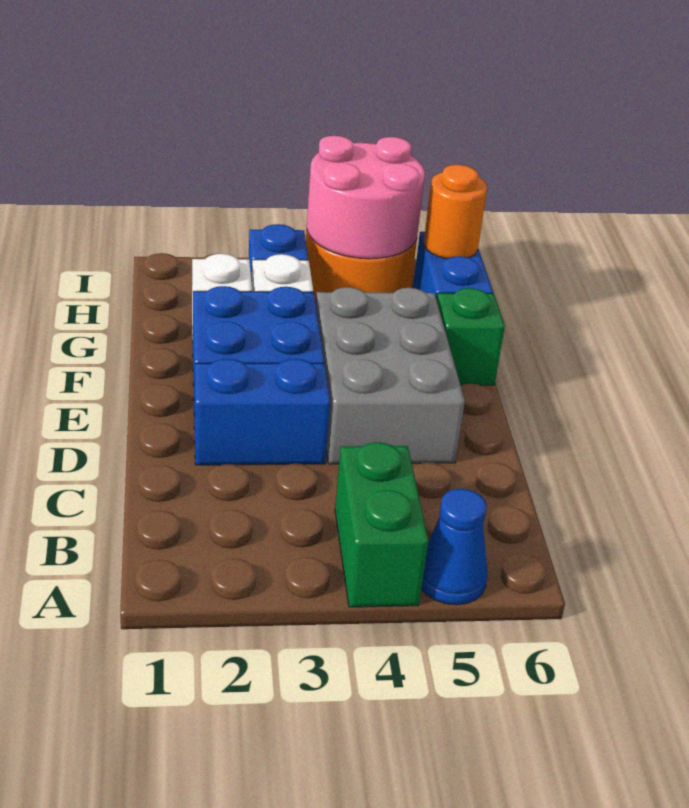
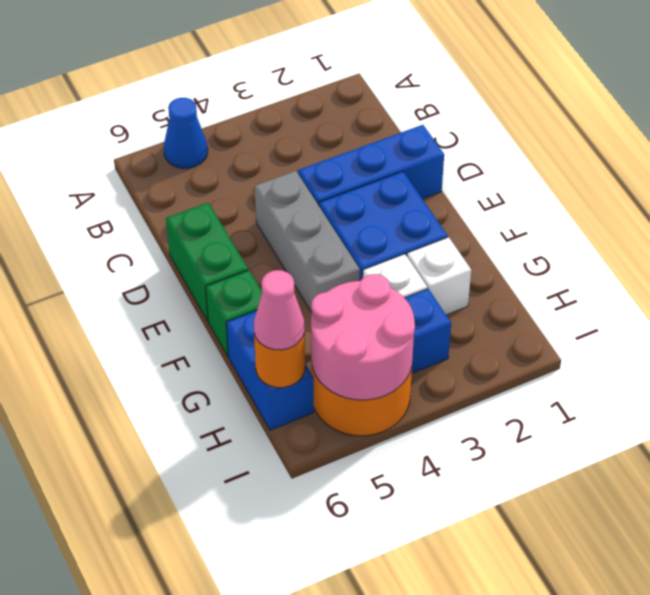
green 1x2 brick [335,442,428,607] -> green 1x2 brick moved to [166,203,248,321]
blue 1x2 brick [194,359,330,465] -> blue 1x3 brick [298,125,444,205]
grey 2x3 brick [316,287,465,464] -> grey 1x3 brick [255,171,360,311]
none -> pink 1x1 cone [254,270,304,350]

